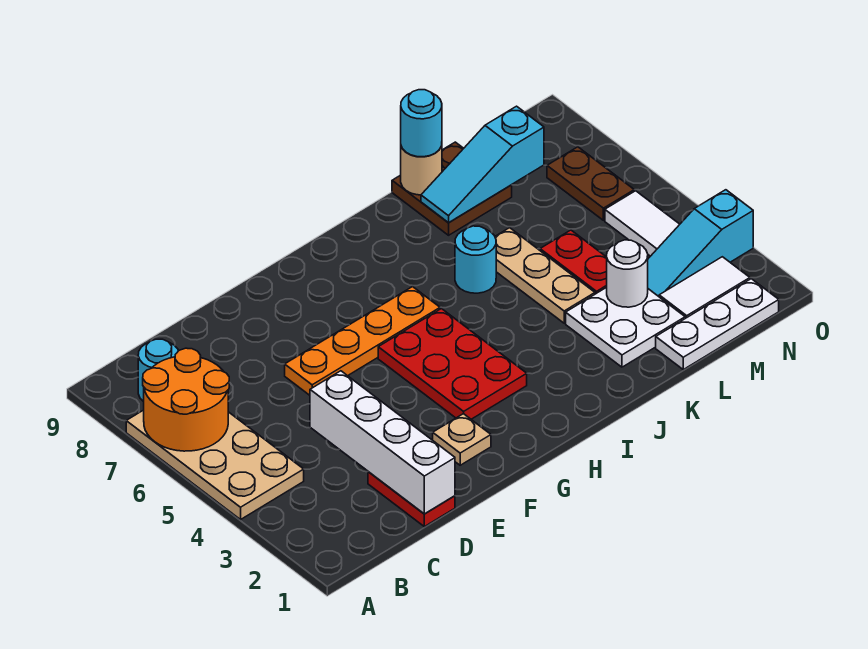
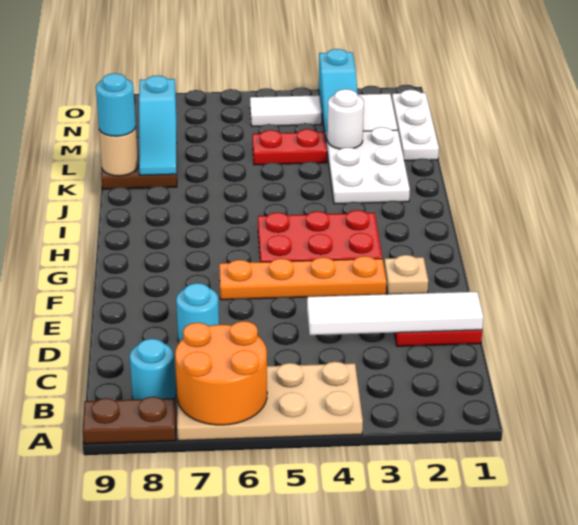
white 1x4 brick [310,371,455,514] -> white 1x4 tile [307,292,483,335]
orange 1x4 plate [285,287,440,395] -> orange 1x4 plate turned to [219,256,386,300]
cyan 1x1 round brick [455,226,496,293] -> cyan 1x1 round brick moved to [176,283,219,342]
white 2x2 plate [566,287,685,367] -> white 2x3 plate [326,127,410,204]
tan 1x3 plate [495,228,595,323] -> none
brown 1x2 plate [547,147,634,220] -> brown 1x2 plate moved to [83,397,176,444]

